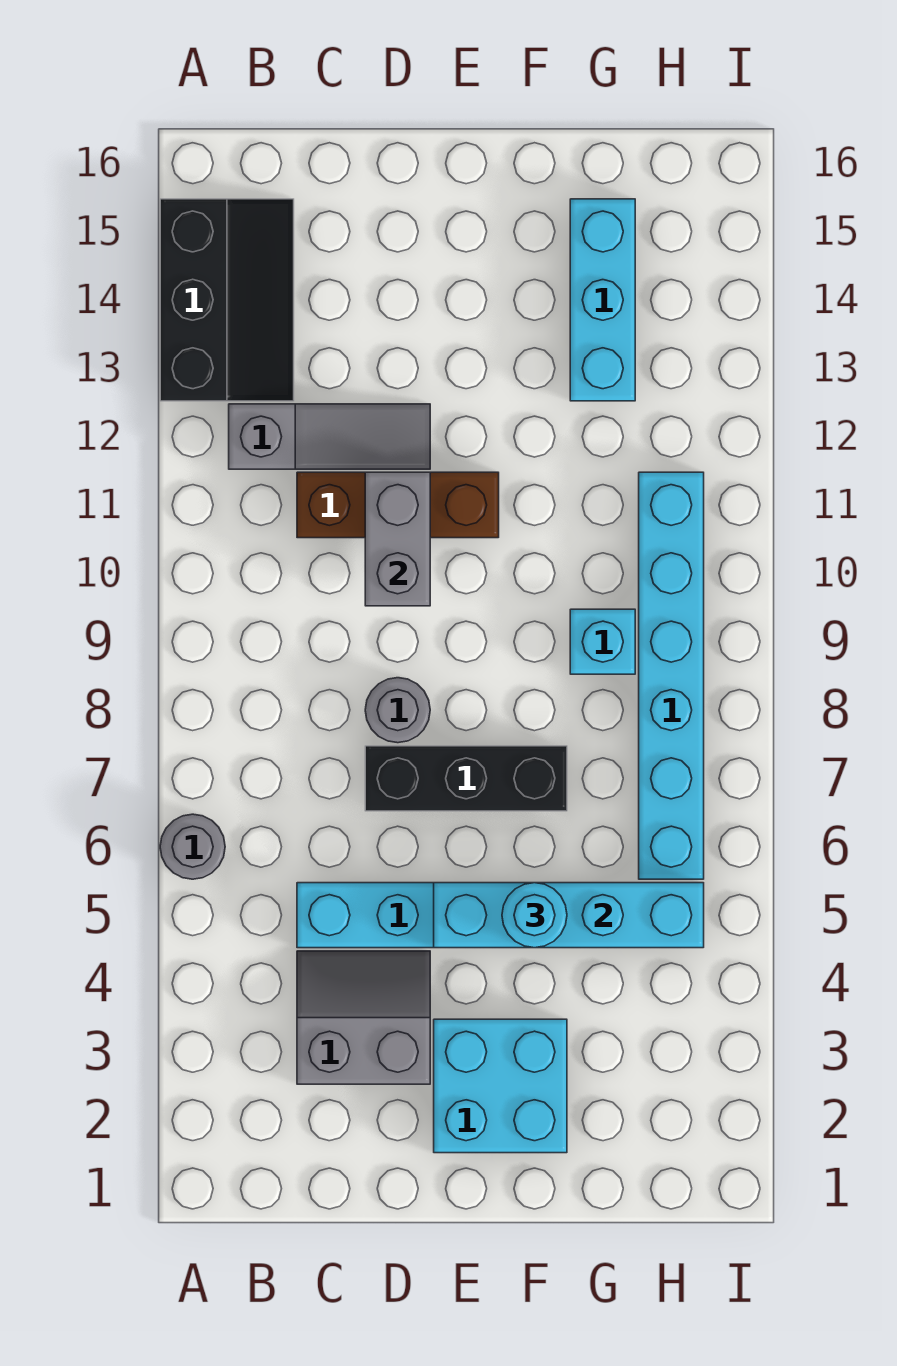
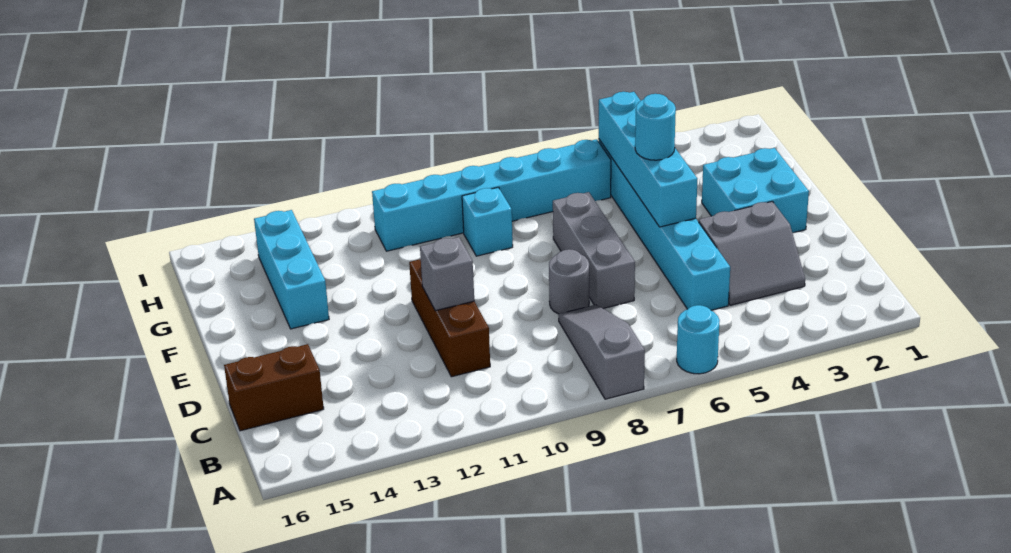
grey 1x1 round brick [160,814,225,879] -> cyan 1x1 round brick [677,305,720,374]
black 2x3 slope [160,199,294,401] -> none
grey 1x3 slope [229,404,430,469] -> grey 1x3 slope moved to [559,305,645,399]
grey 2x2 slope [297,951,430,1084] -> grey 2x2 slope turned to [699,201,805,305]
none -> brown 1x2 brick [224,344,324,431]
black 1x3 brick [365,746,567,811] -> grey 1x3 brick [553,192,635,308]
grey 1x2 brick [365,472,430,606] -> grey 1x1 brick [420,237,474,311]
cyan 1x3 brick [570,199,635,401] -> cyan 1x3 brick turned to [254,210,329,329]

